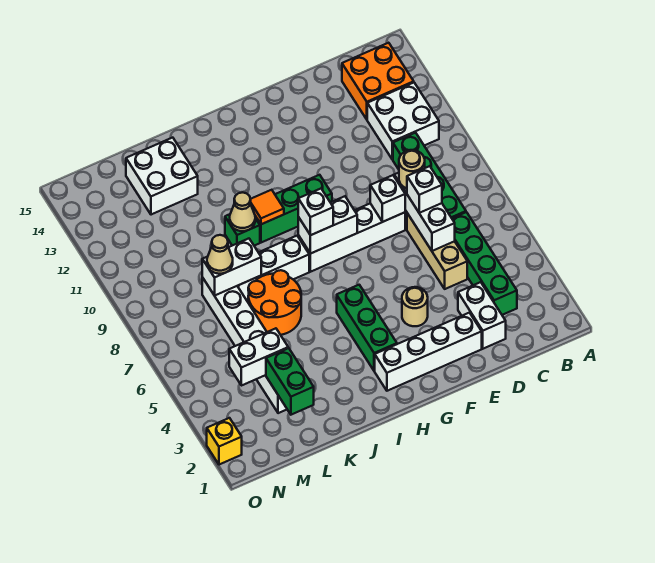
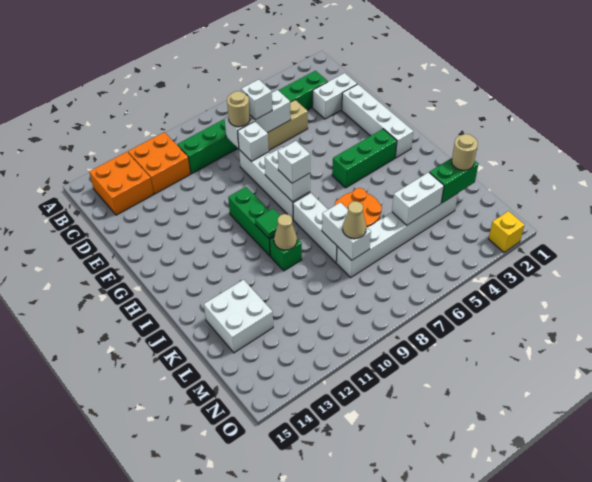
white 2x2 brick [367,83,439,159] -> orange 2x2 brick [128,132,191,194]
tan 1x1 round brick [402,287,428,326] -> tan 1x1 round brick moved to [452,134,478,170]
orange 1x1 tile [250,190,284,224] -> green 1x1 tile [255,209,280,238]
white 1x2 brick [229,328,288,386] -> white 1x2 brick turned to [392,172,444,225]

